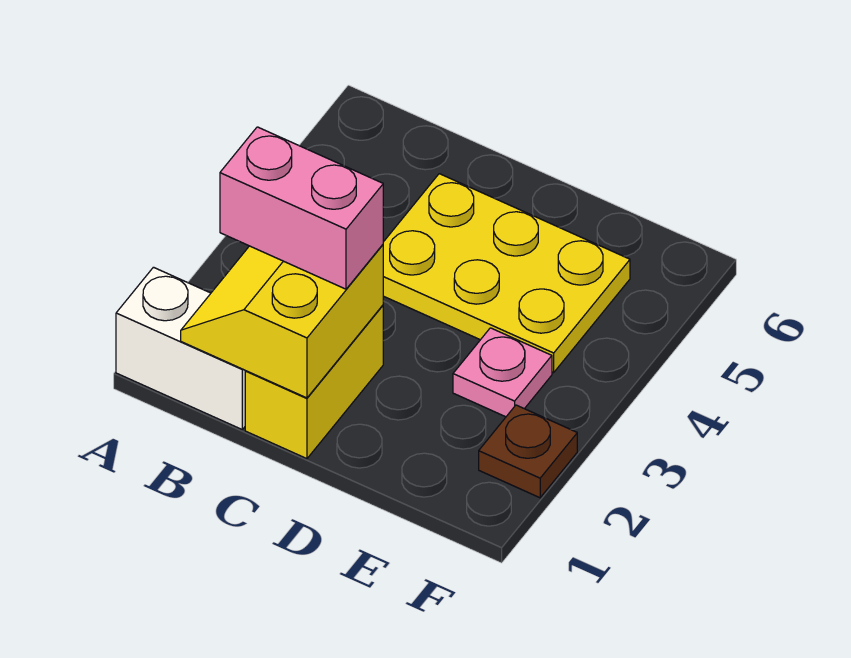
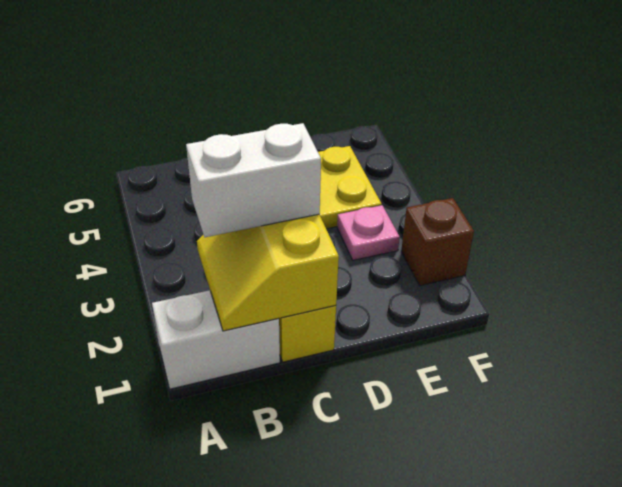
pink 1x2 brick [220,127,383,289] -> white 1x2 brick [186,123,321,237]
brown 1x1 plate [479,405,577,498] -> brown 1x1 brick [401,198,474,286]

